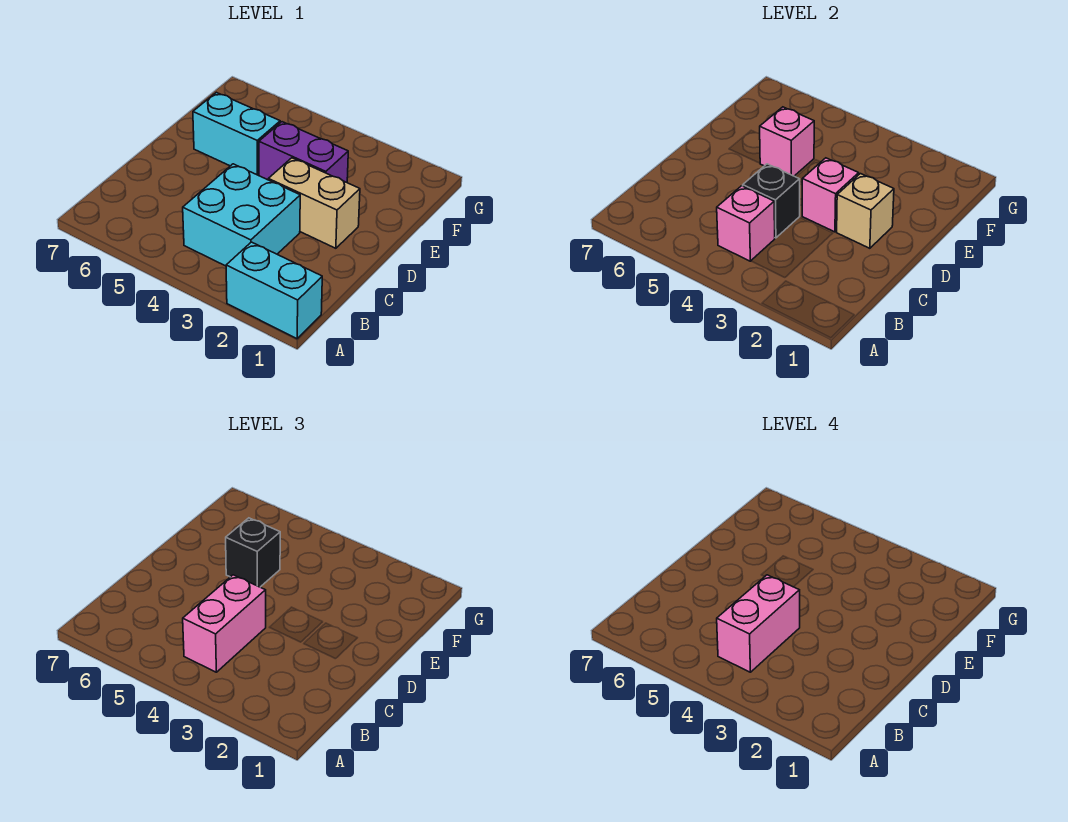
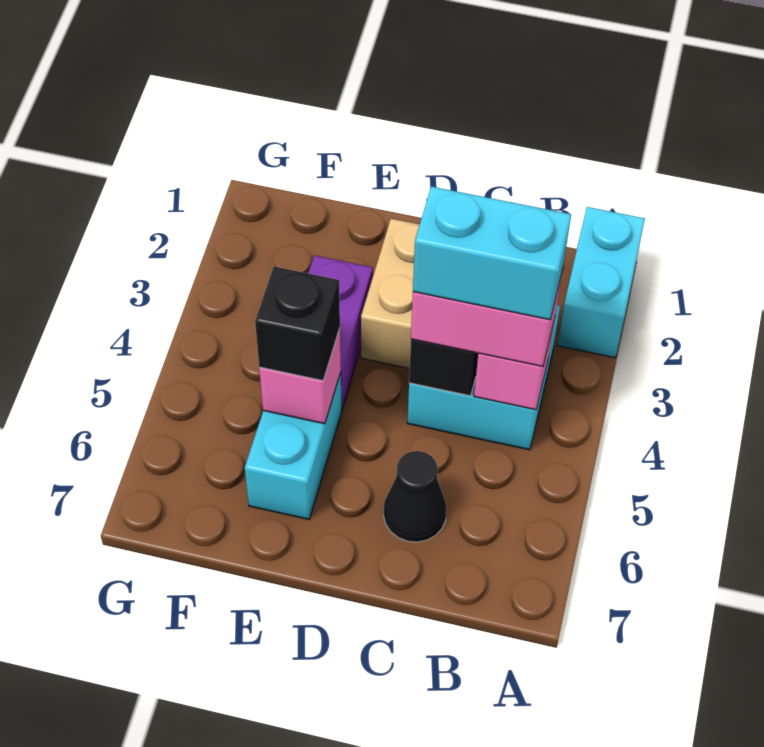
pink 1x2 brick [717,575,800,672] -> cyan 1x2 brick [413,186,571,320]
none -> black 1x1 cone [384,451,447,542]
tan 1x1 brick [837,174,894,248] -> none
pink 1x1 brick [802,158,859,232] -> none

